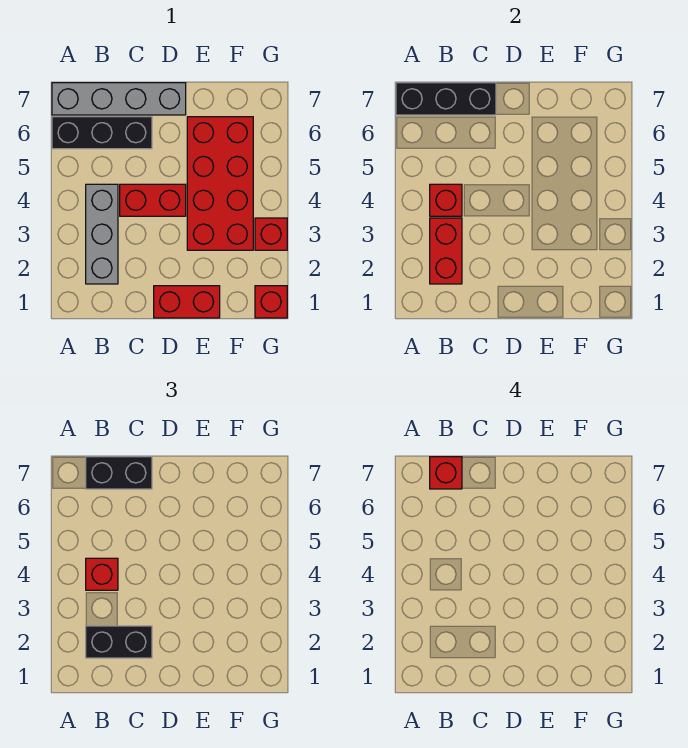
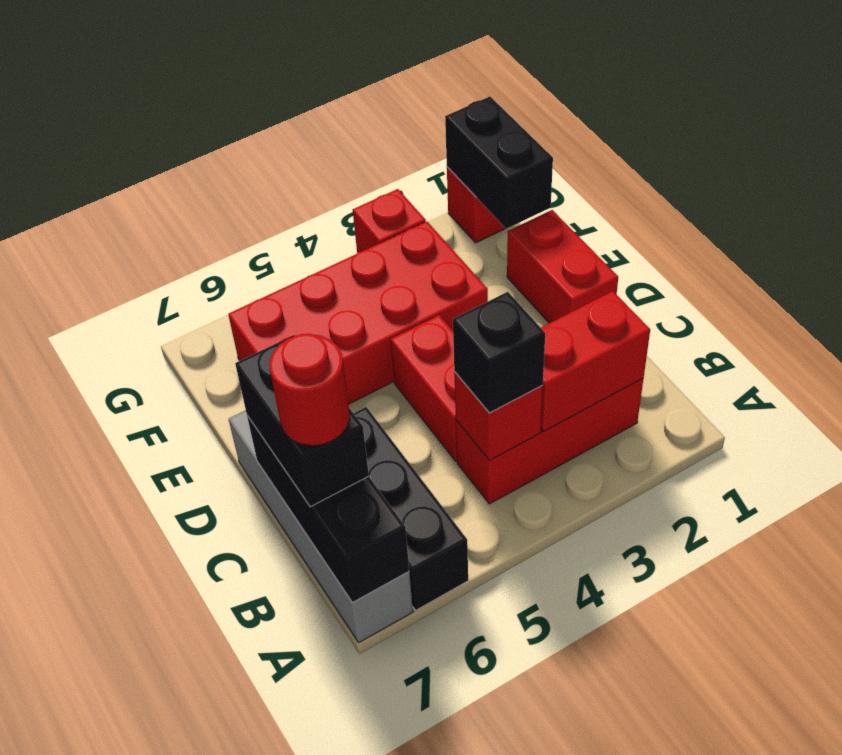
grey 1x3 brick [86,184,118,284] -> red 1x3 brick [456,379,643,504]
black 1x2 brick [86,626,152,658] -> black 1x2 brick moved to [445,97,553,229]
red 1x1 brick [86,558,118,590] -> black 1x1 brick [453,292,545,413]
red 1x1 brick [430,457,462,489] -> red 1x1 round brick [270,334,350,446]

